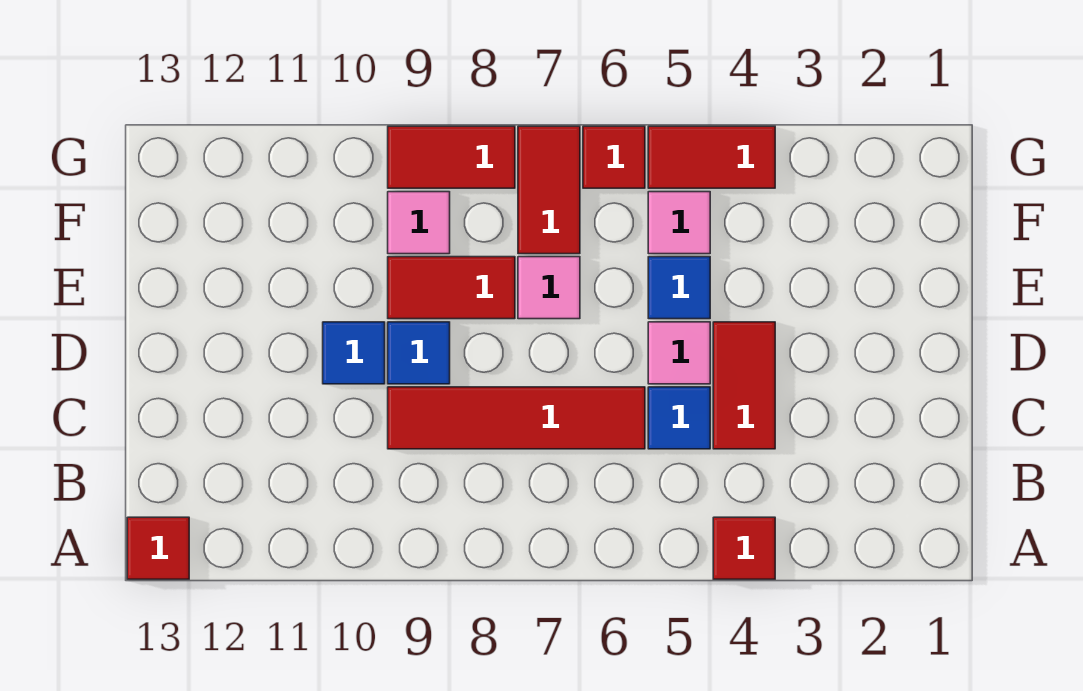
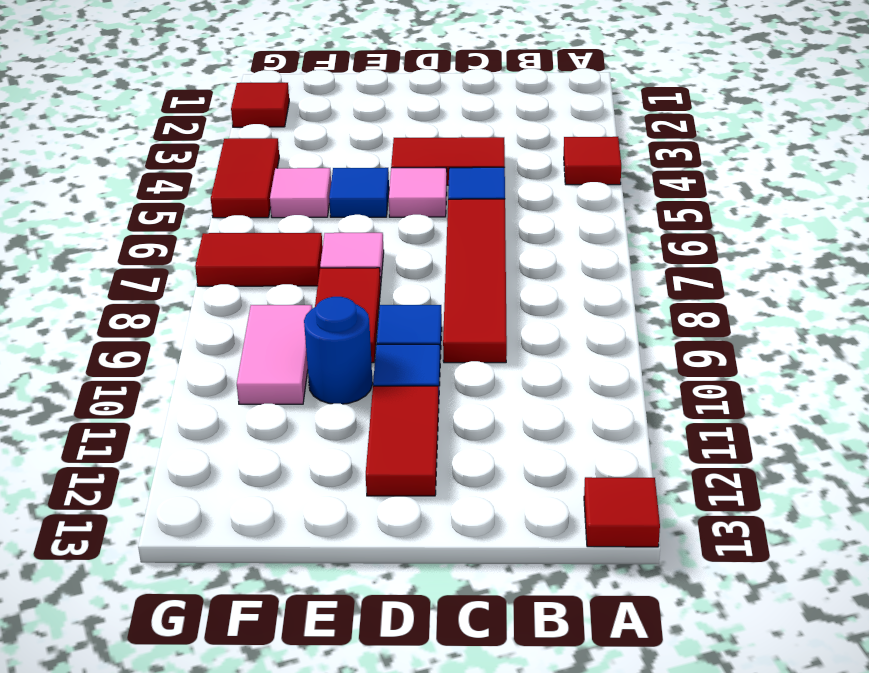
none -> blue 1x1 round brick [304,297,373,404]
pink 1x1 tile [388,192,450,254] -> pink 1x2 tile [237,305,312,404]
red 1x1 tile [583,126,645,188] -> red 1x1 tile moved to [231,83,289,127]
red 1x2 tile [388,126,515,188] -> red 1x2 tile moved to [366,386,439,496]

